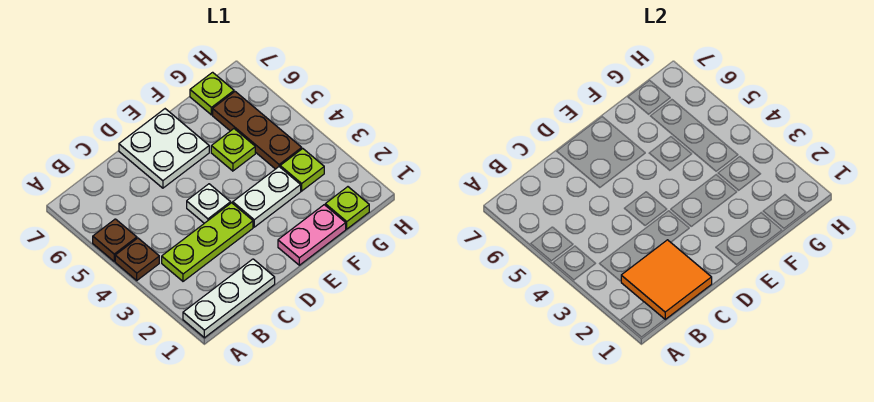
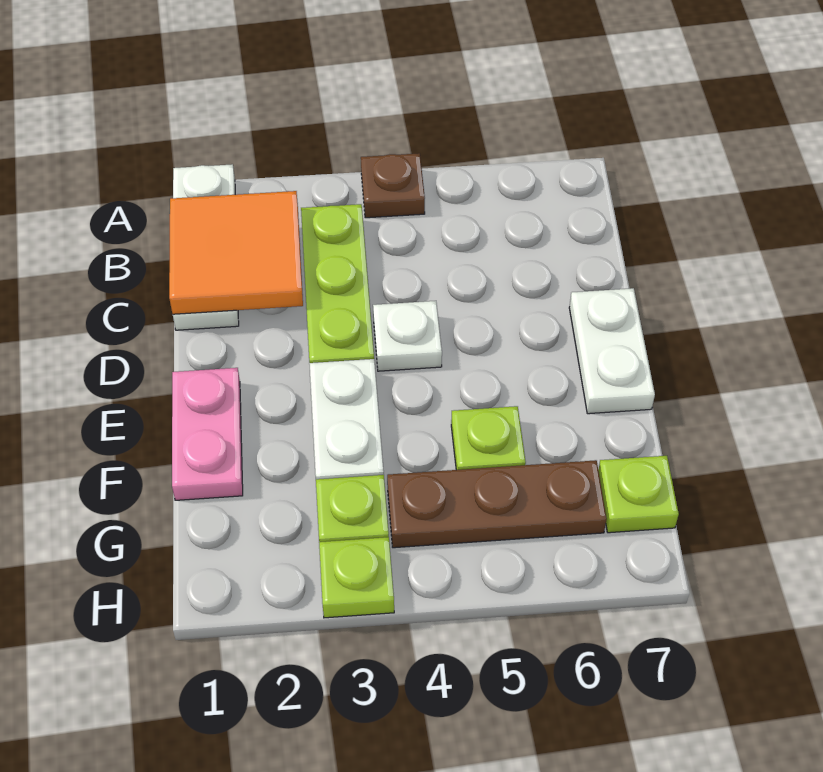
brown 1x1 plate [93,219,137,261] -> none
white 2x2 plate [119,109,209,188] -> white 1x2 plate [569,288,655,414]
lime 1x1 plate [325,187,369,229] -> lime 1x1 plate moved to [319,537,394,618]

